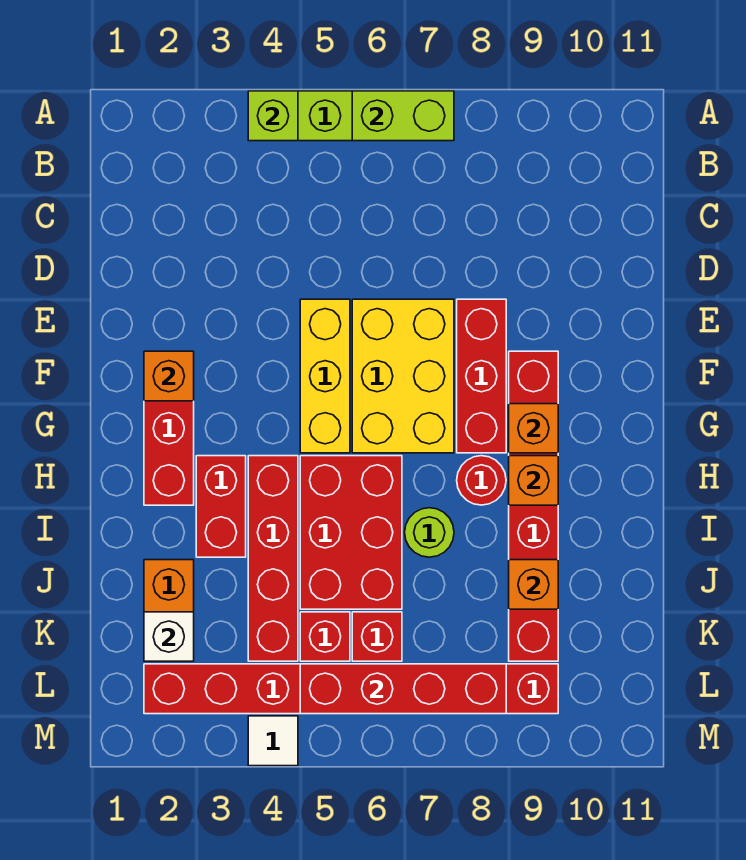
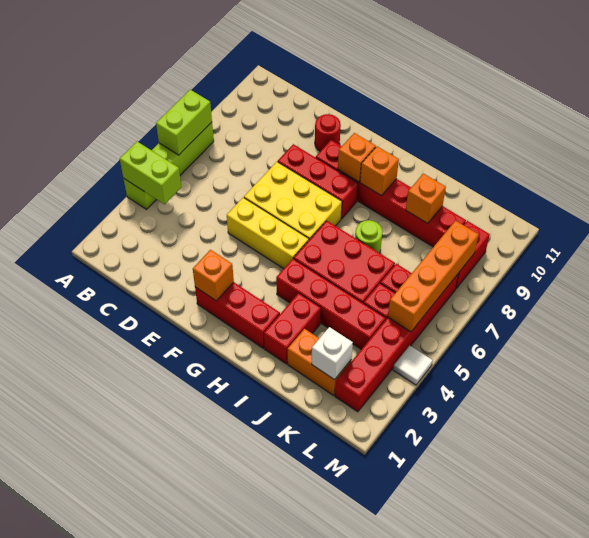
lime 1x1 brick [248,91,298,141] -> lime 1x2 brick [120,142,181,204]
red 1x2 brick [196,456,246,557] -> red 1x2 brick turned to [264,293,321,364]
red 1x1 round brick [457,456,506,505] -> red 1x1 round brick moved to [315,114,341,151]
red 1x4 brick [300,664,506,714] -> orange 1x4 brick [388,221,479,332]

